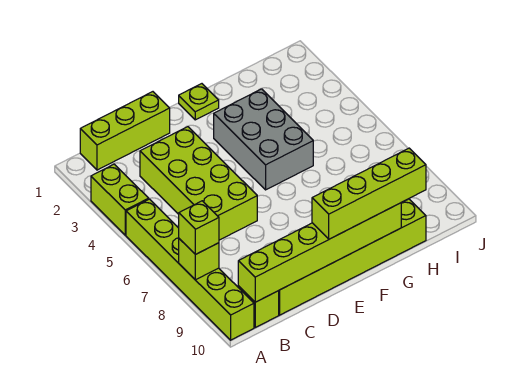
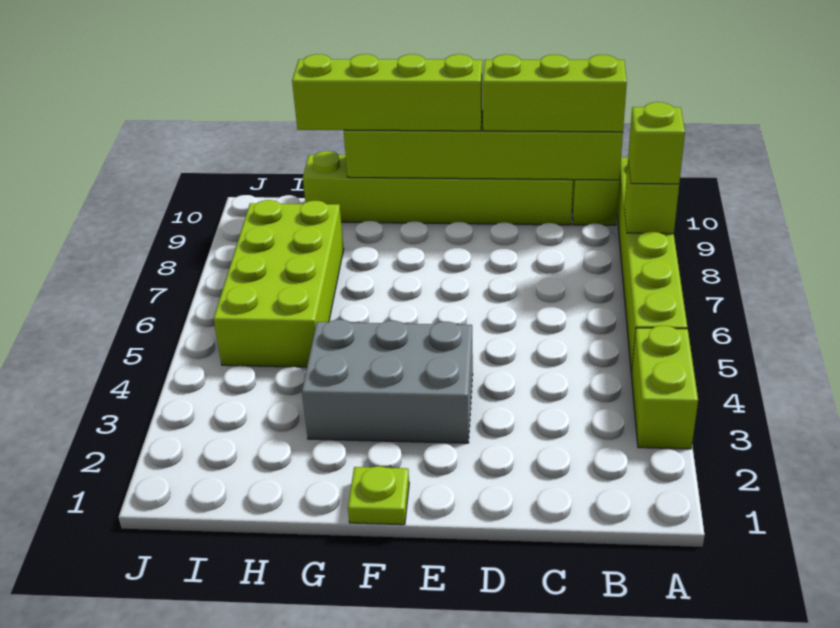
lime 1x3 brick [80,92,170,170] -> lime 1x3 brick moved to [483,54,627,132]
lime 2x4 brick [140,127,257,240] -> lime 2x4 brick moved to [213,200,344,367]
grey 2x3 brick [214,89,313,190] -> grey 2x3 brick turned to [302,320,473,443]

